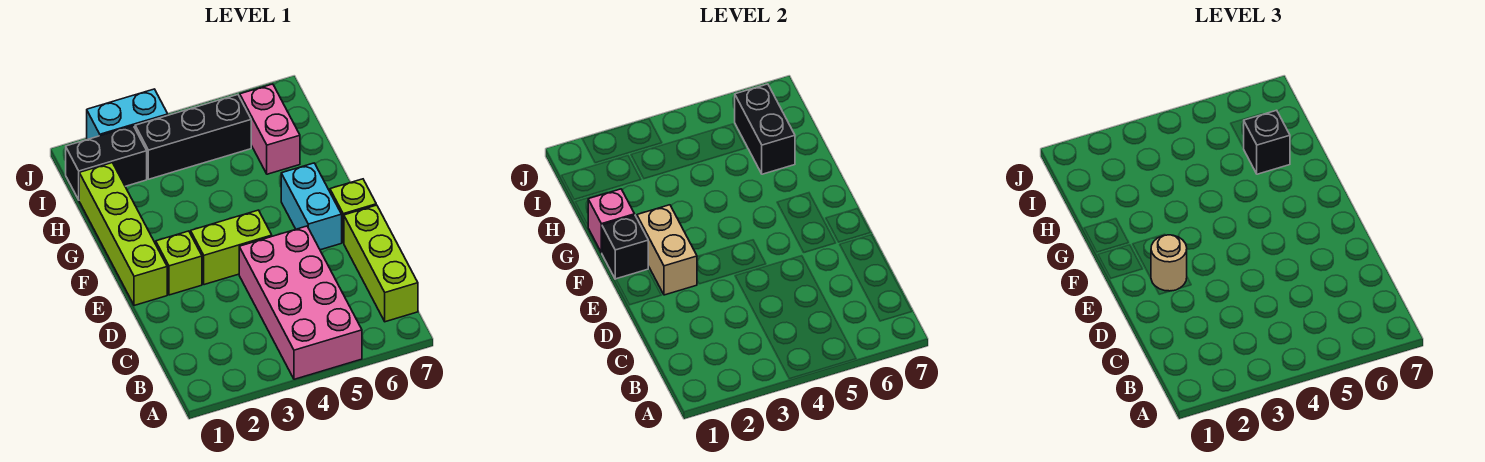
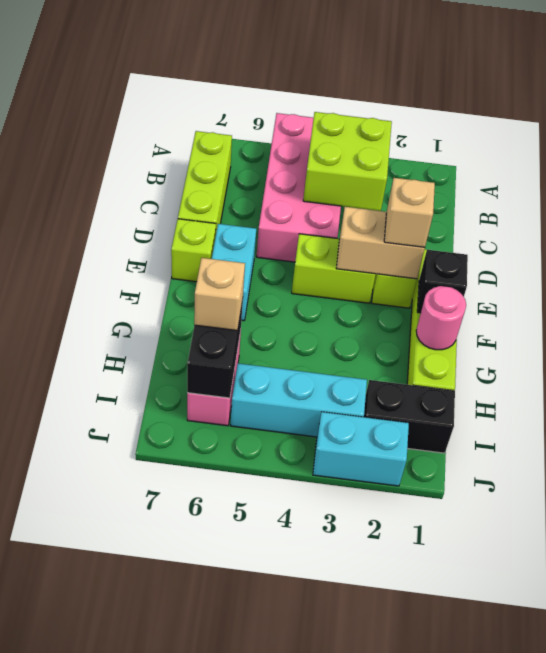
none -> lime 2x2 brick [303,112,392,211]
tan 1x2 brick [637,205,697,295] -> tan 1x2 brick turned to [336,207,425,279]
tan 1x1 round brick [1151,235,1187,291] -> tan 1x1 brick [384,178,435,247]
pink 1x1 brick [588,189,635,253] -> pink 1x1 round brick [416,286,466,350]
black 1x1 brick [1243,110,1290,174] -> tan 1x1 brick [194,258,245,331]
black 1x3 brick [135,95,251,179] -> cyan 1x3 brick [230,363,367,437]

